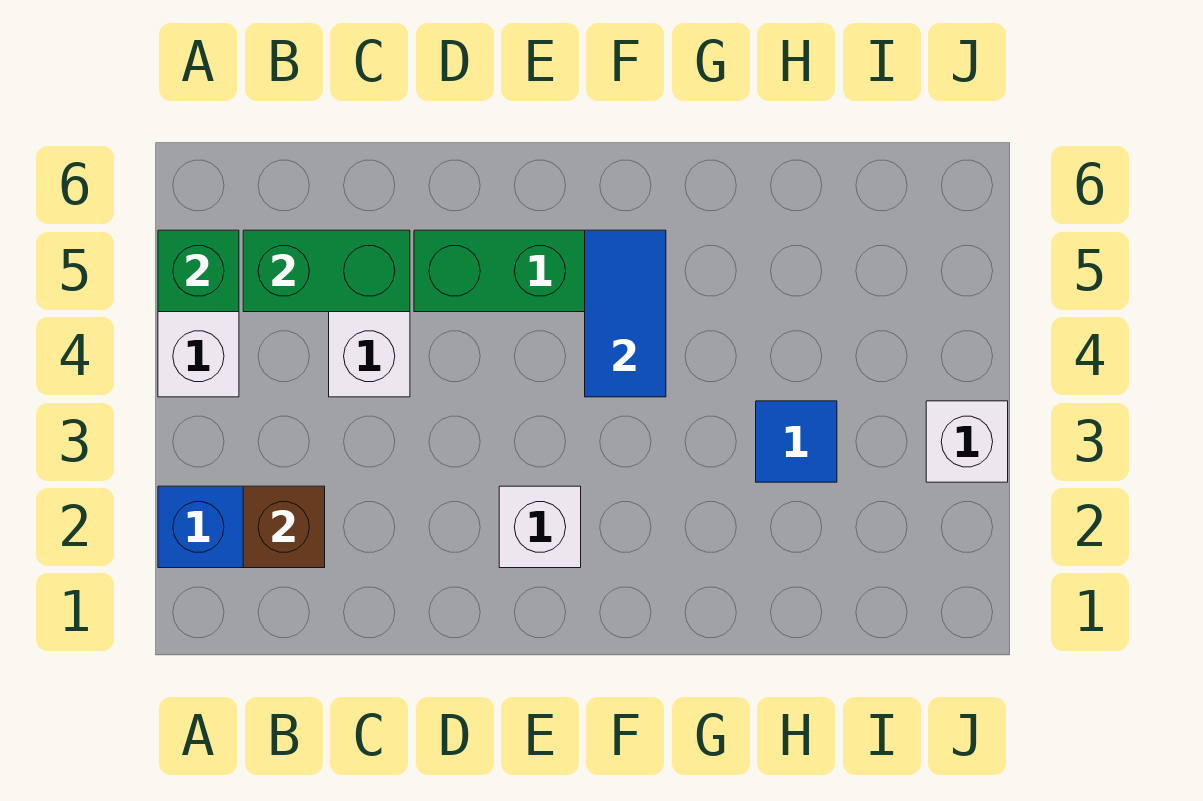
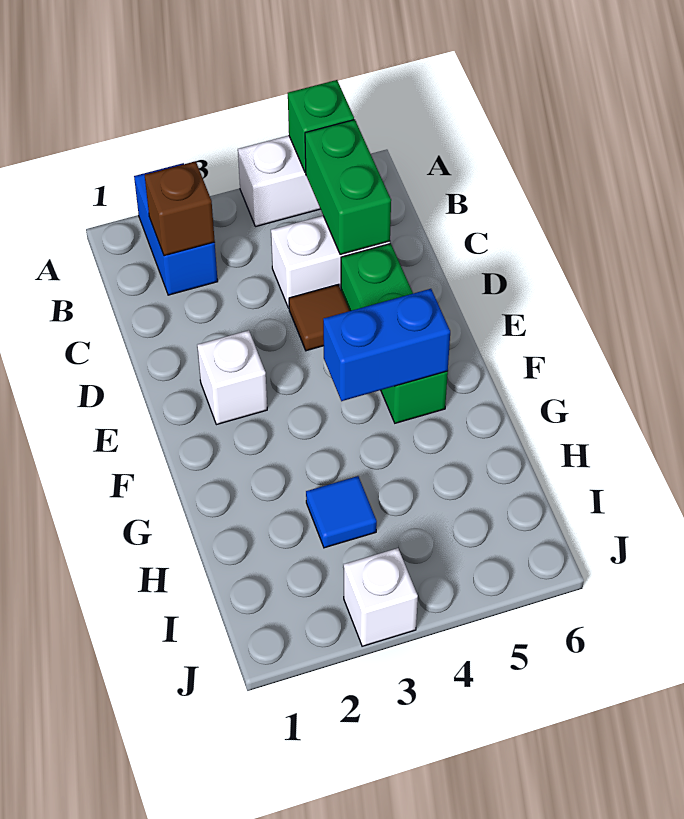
none -> brown 1x1 tile [289,285,350,351]
blue 1x2 tile [585,230,666,397] -> blue 1x2 brick [323,289,450,401]

